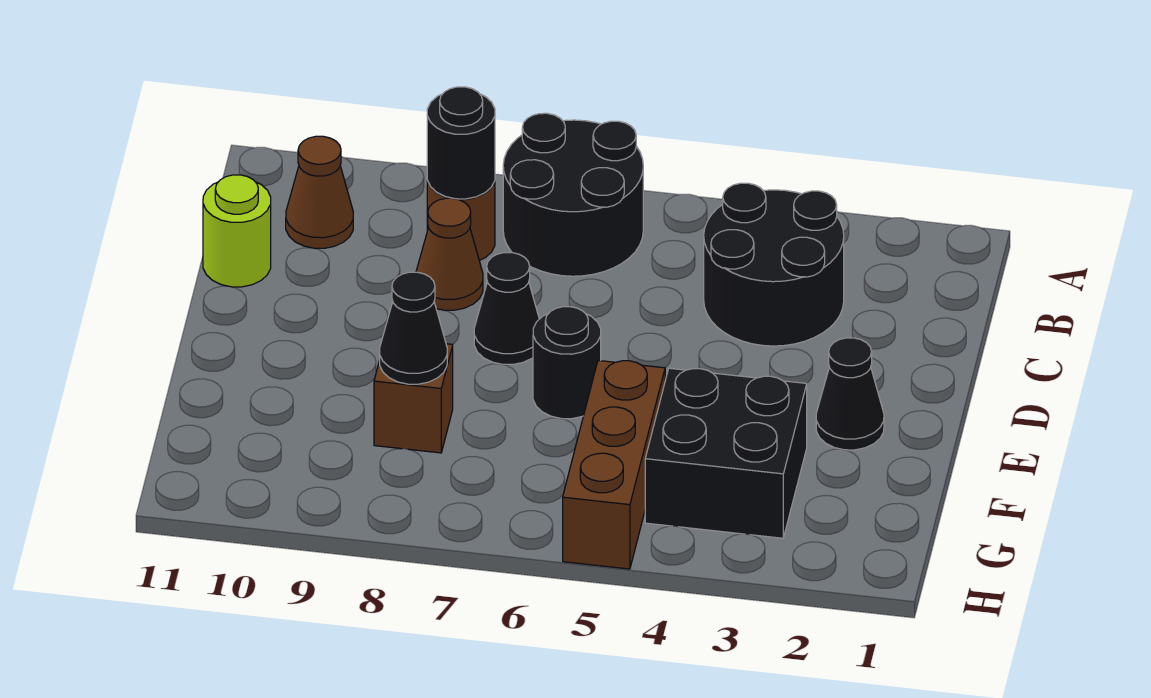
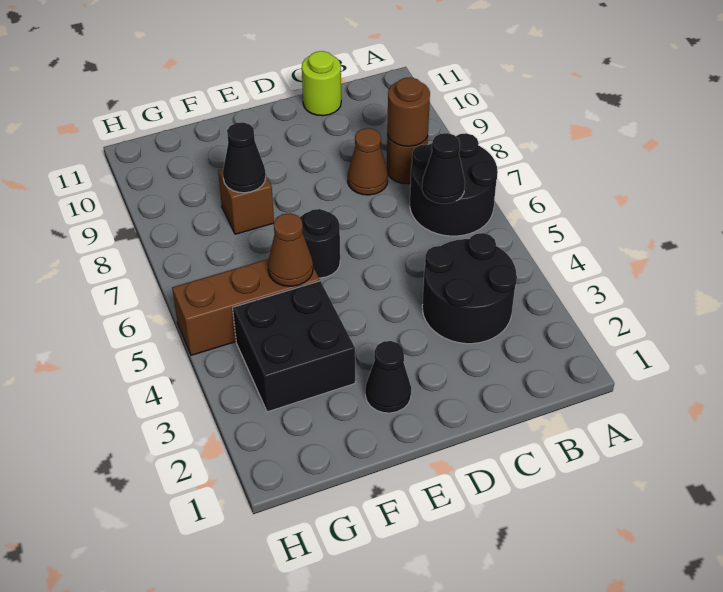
black 1x1 round brick [427,87,495,199] -> brown 1x1 round brick [387,77,430,146]
brown 1x1 cone [286,136,353,248] -> brown 1x1 cone moved to [268,213,313,286]
black 1x1 cone [474,252,539,364] -> black 1x1 cone moved to [422,133,465,204]

